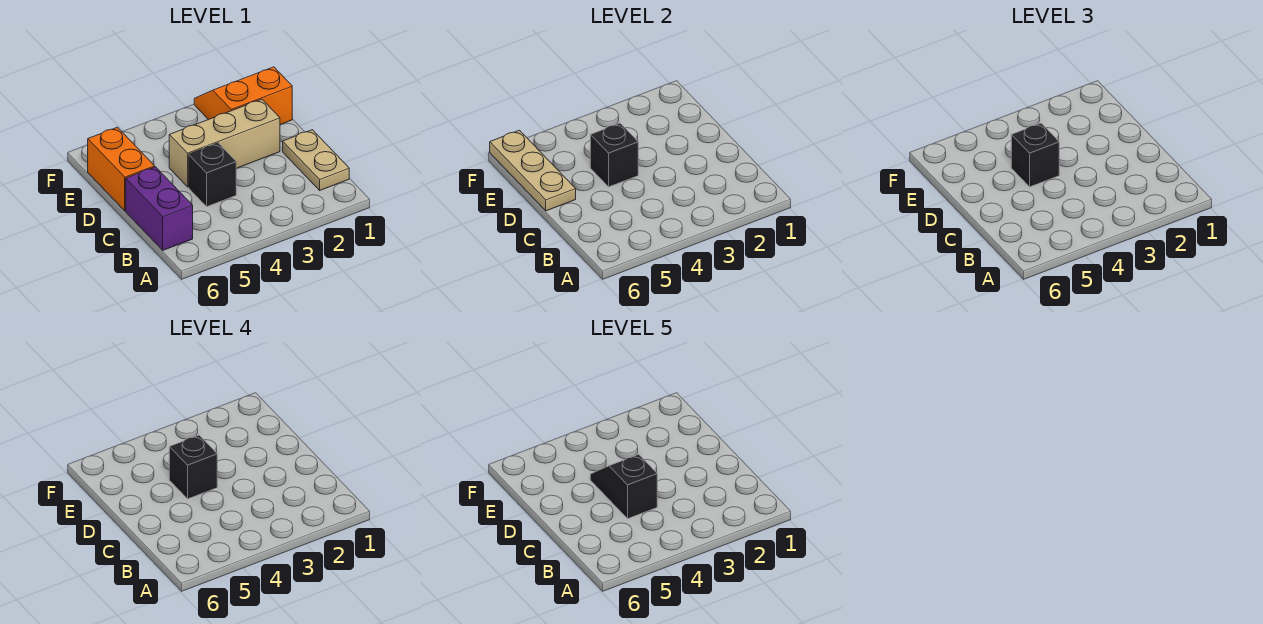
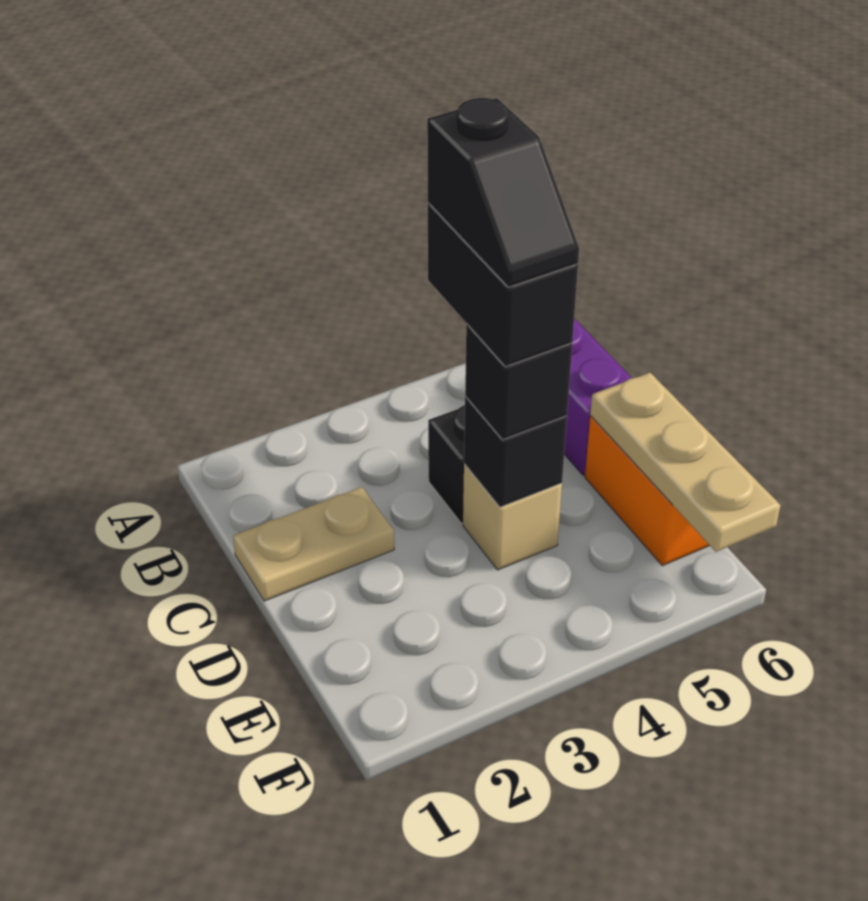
tan 1x2 plate [283,130,349,190] -> tan 1x2 plate turned to [233,487,394,601]
tan 1x3 brick [169,99,280,187] -> tan 1x1 brick [463,464,562,570]
black 1x1 brick [169,435,217,499] -> black 1x2 brick [428,203,578,367]
orange 2x2 slope [194,67,292,125] -> none

